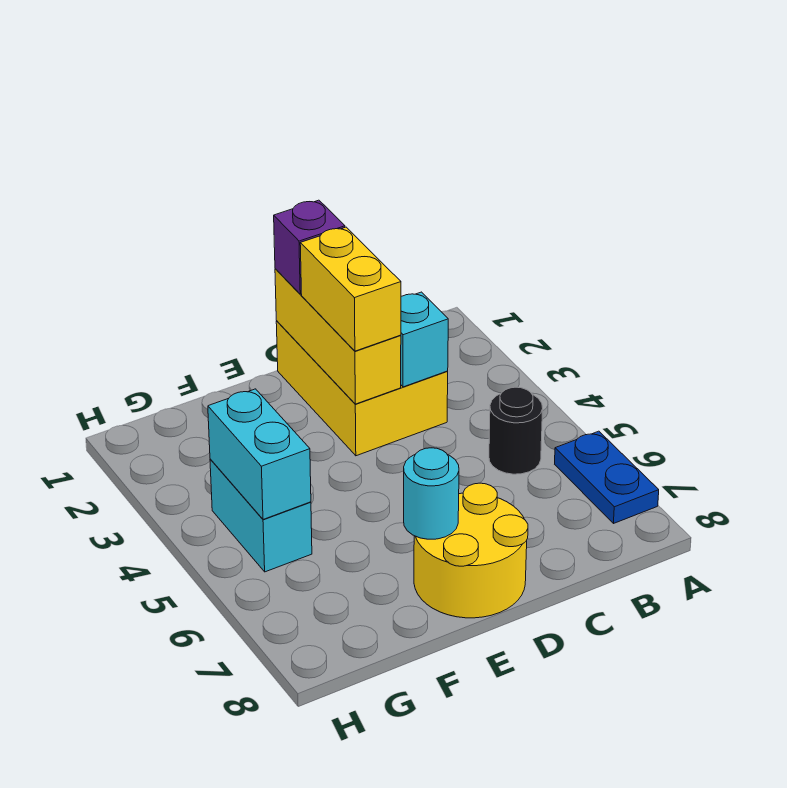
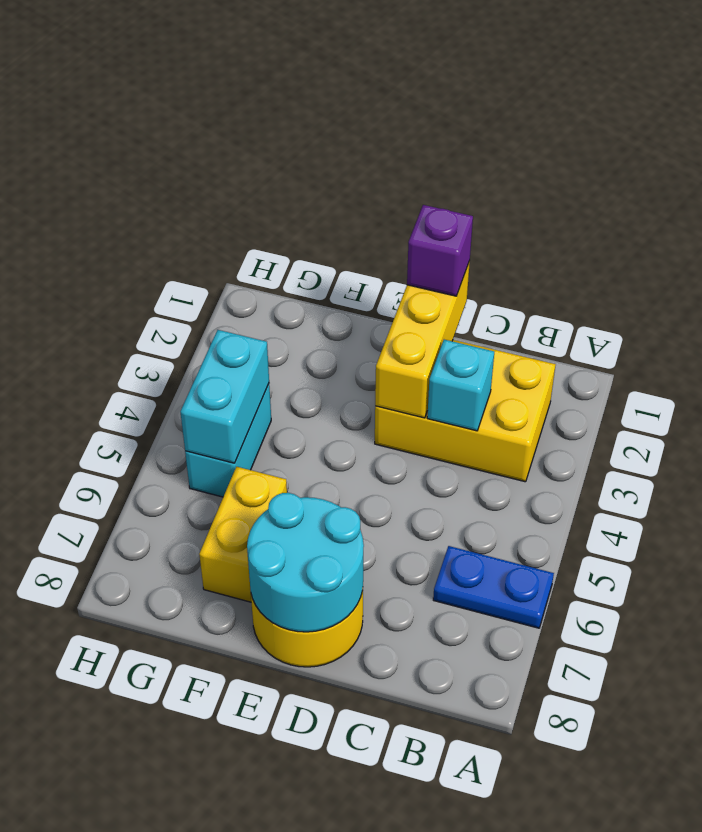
blue 1x2 plate [555,431,659,523] -> blue 1x2 plate turned to [433,546,554,628]
black 1x1 round brick [489,387,543,474] -> none
yellow 2x3 brick [276,321,448,456] -> yellow 2x3 brick turned to [375,340,556,482]
yellow 1x2 brick [300,227,401,351] -> yellow 1x2 brick moved to [199,467,287,602]
cyan 1x1 round brick [404,448,459,539] -> cyan 2x2 round brick [247,493,364,632]

